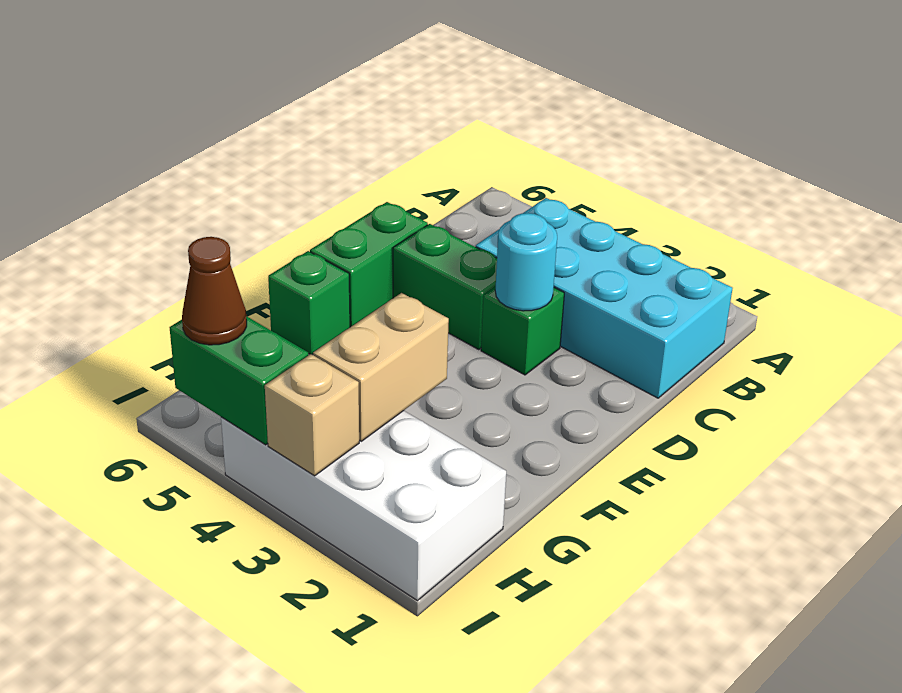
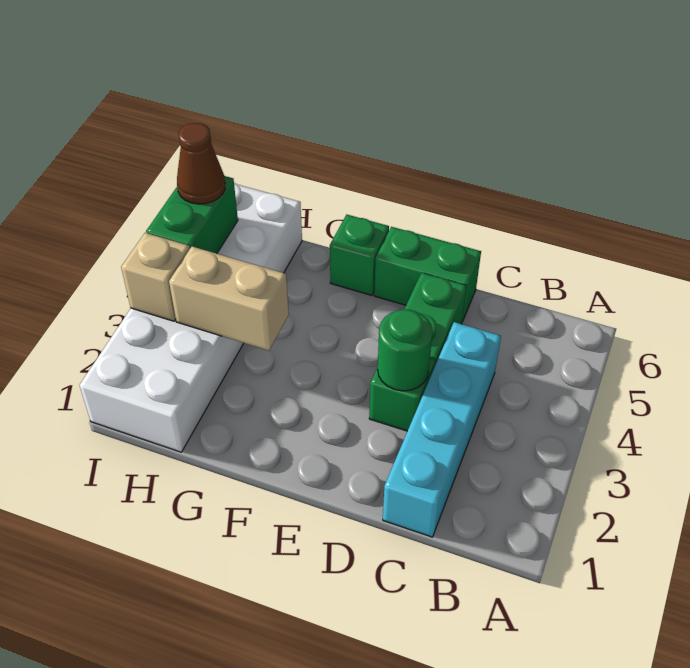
cyan 2x4 brick [476,198,733,398] -> cyan 1x4 brick [383,322,501,537]
cyan 1x1 round brick [495,213,557,311] -> green 1x1 round brick [378,310,432,391]
white 2x4 brick [221,411,506,601] -> white 2x6 brick [79,183,302,452]

